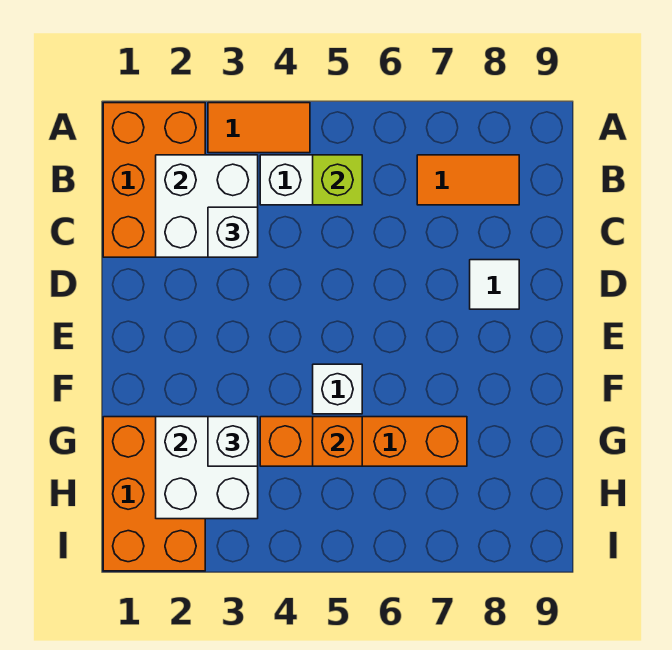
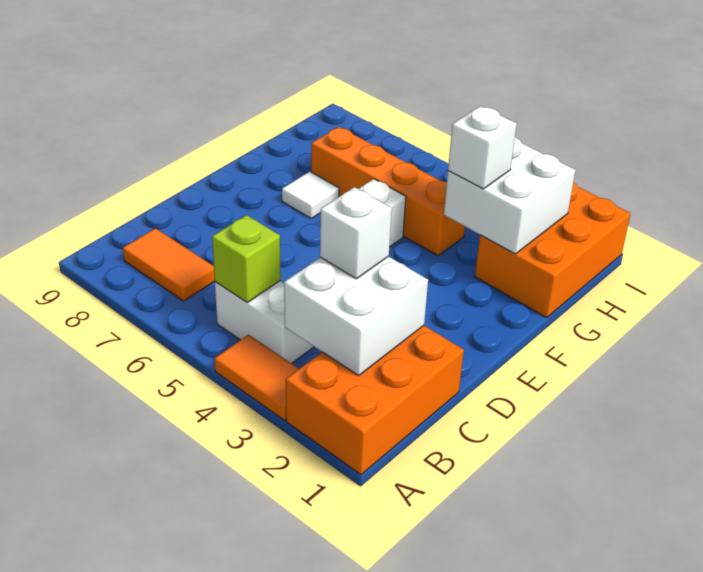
white 1x1 tile [470,260,519,309] -> white 1x1 tile moved to [282,172,339,218]
orange 1x1 brick [313,417,362,466] -> none

